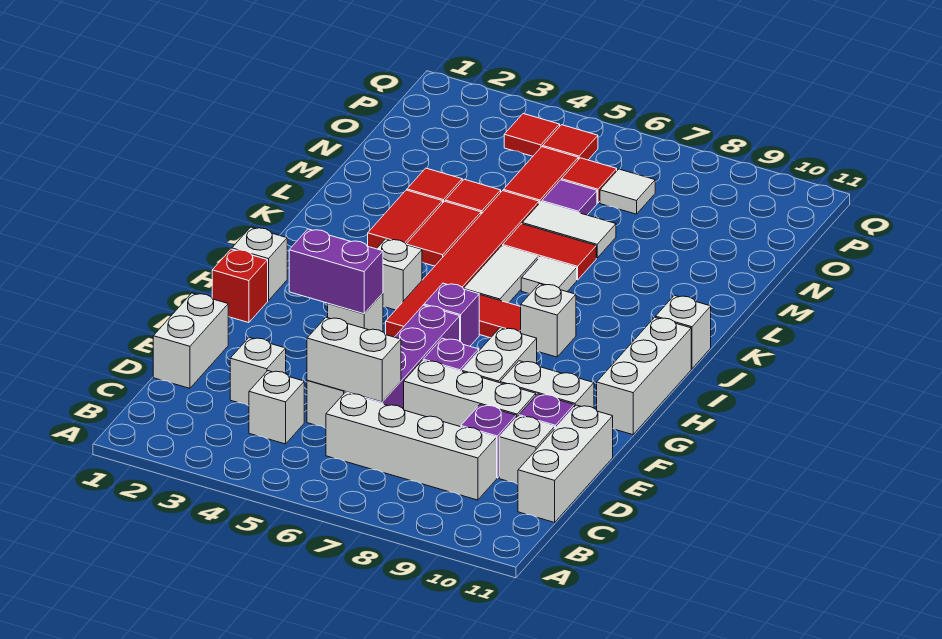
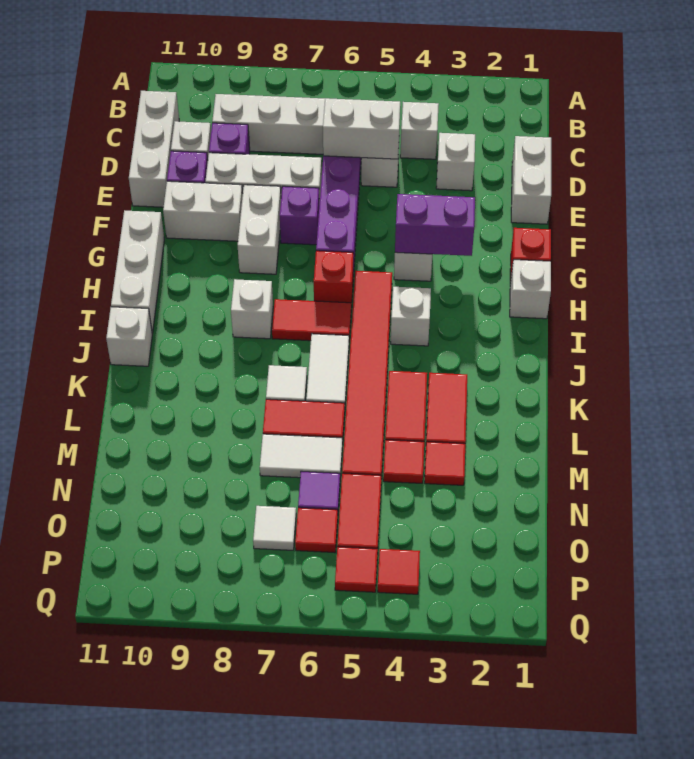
purple 1x1 brick [424,283,479,346] -> red 1x1 brick [314,251,353,307]

